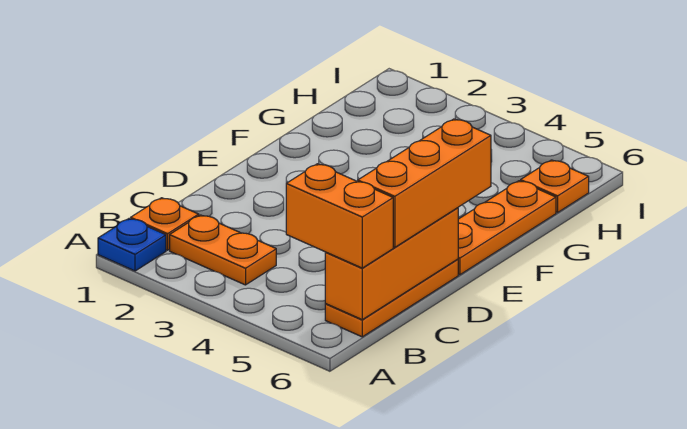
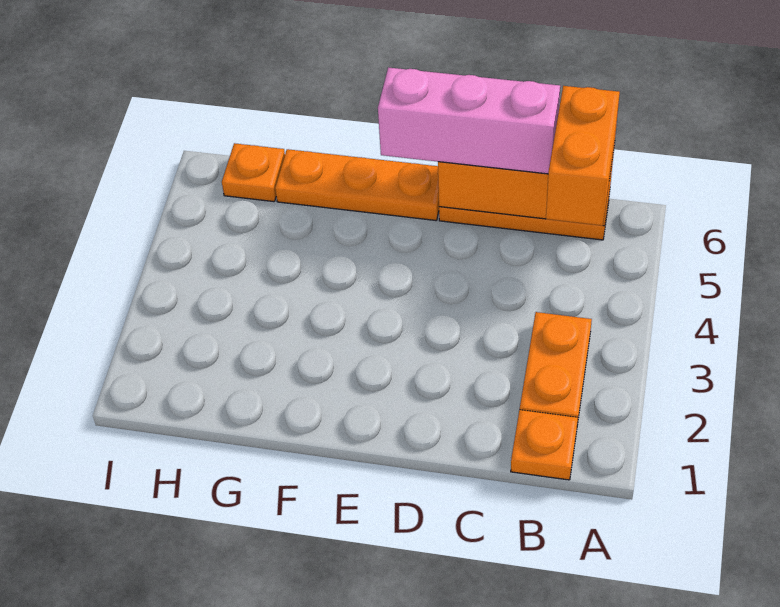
blue 1x1 plate [98,219,166,271] -> none
orange 1x3 brick [358,119,491,247] -> pink 1x3 brick [378,67,560,174]

